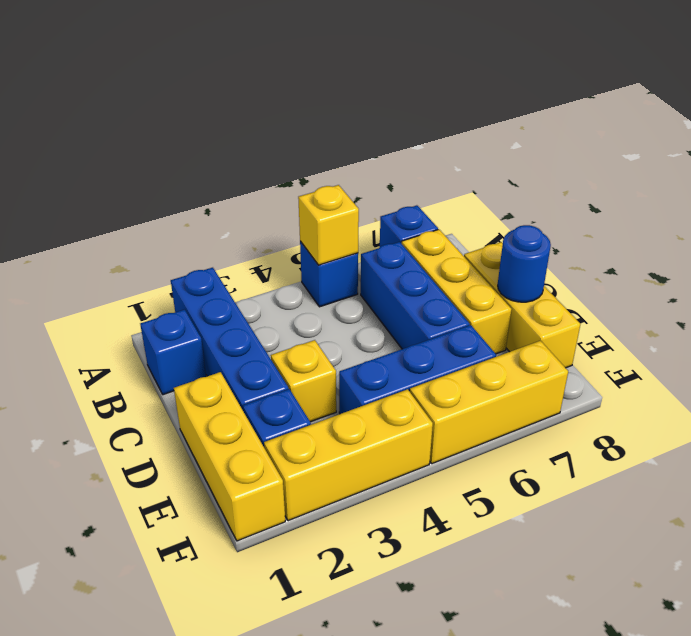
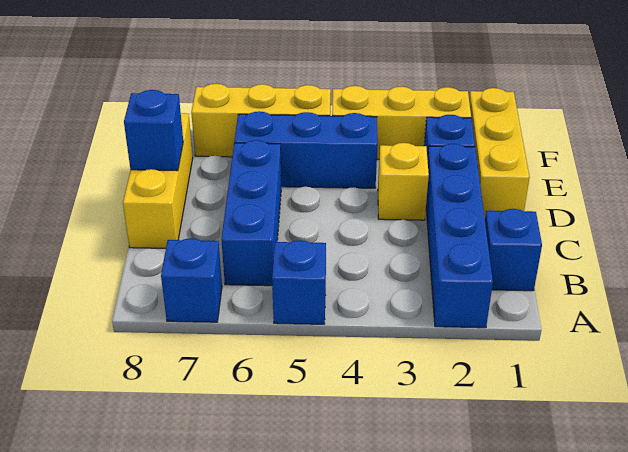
yellow 1x1 brick [298,185,359,265] -> none
yellow 1x3 brick [402,230,511,354] -> none
blue 1x1 round brick [498,225,551,302] -> blue 1x1 brick [124,90,183,171]

